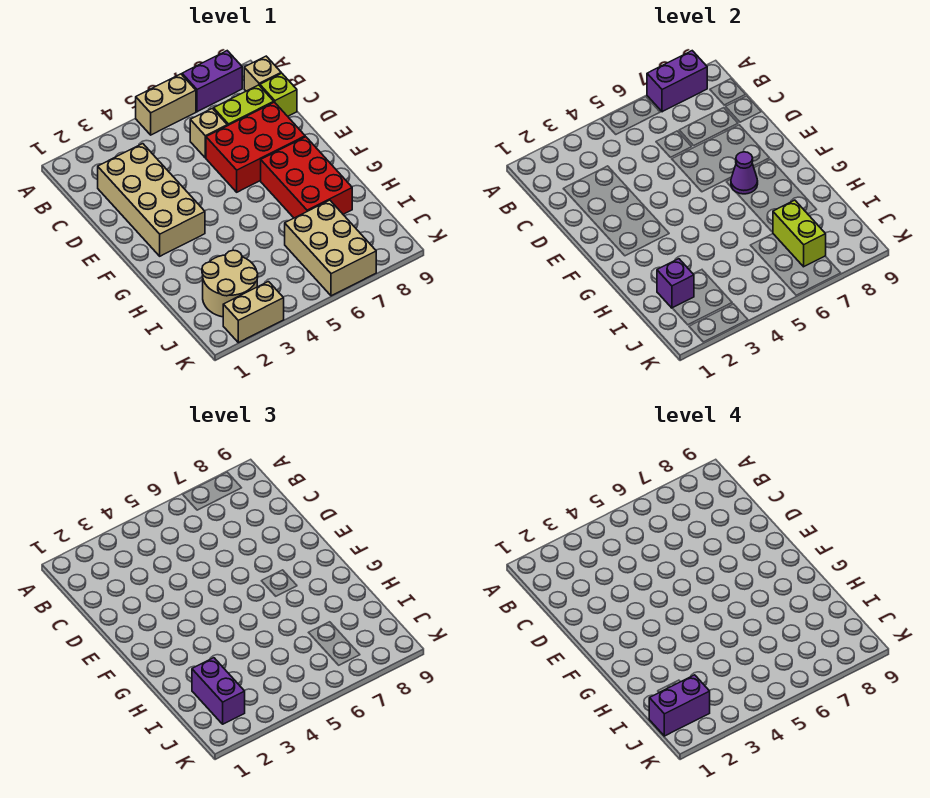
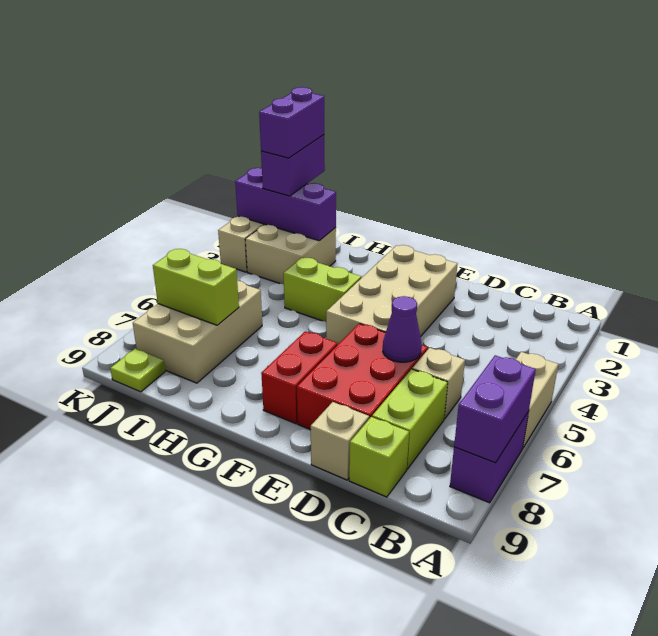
tan 1x1 brick [244,56,281,91] -> tan 1x1 brick moved to [311,402,369,480]
tan 2x4 brick [98,144,205,256] -> tan 2x4 brick turned to [326,245,457,345]
red 2x3 brick [261,137,352,218] -> red 1x2 brick [261,331,338,424]
purple 1x1 cone [731,152,758,194] -> purple 1x1 cone moved to [383,296,422,362]
none -> lime 1x2 brick [283,258,361,322]
tan 2x2 round brick [202,250,258,317] -> tan 2x2 brick [245,224,336,284]
purple 1x1 brick [657,259,694,308] -> purple 1x3 brick [235,168,336,241]
purple 1x2 brick [192,658,245,724] -> purple 1x2 brick turned to [261,135,325,196]
tan 2x3 brick [285,200,376,296] -> tan 2x3 brick turned to [133,281,262,383]
none -> lime 1x1 plate [110,349,165,392]

